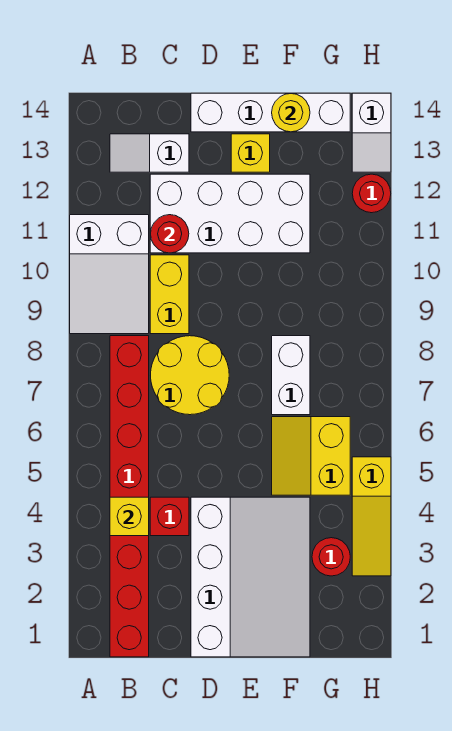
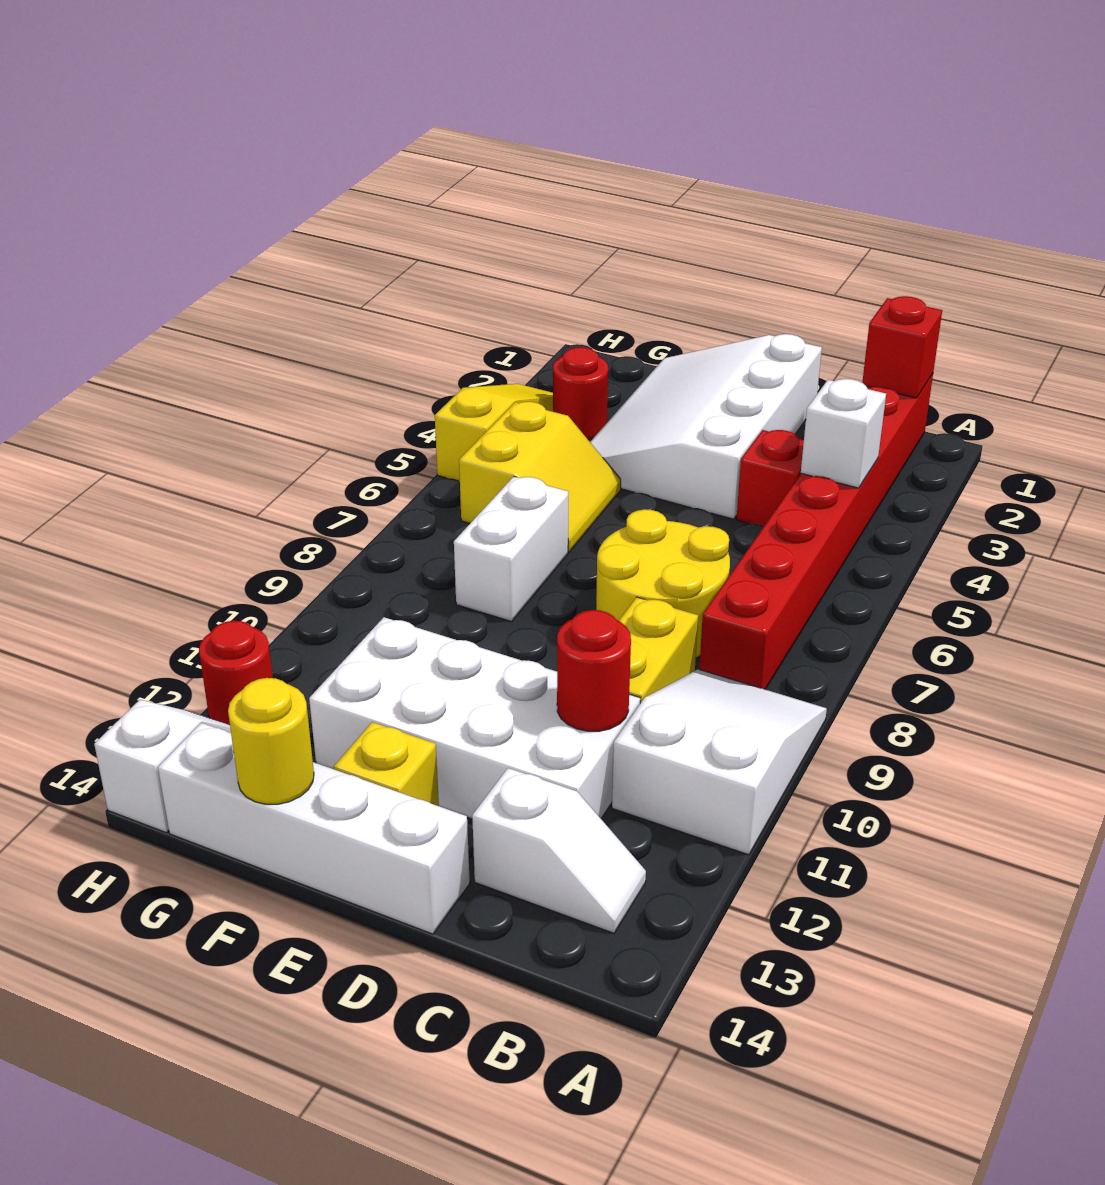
none -> red 1x1 brick [862,296,942,398]
yellow 1x1 brick [110,497,149,536] -> white 1x1 brick [801,379,886,488]

